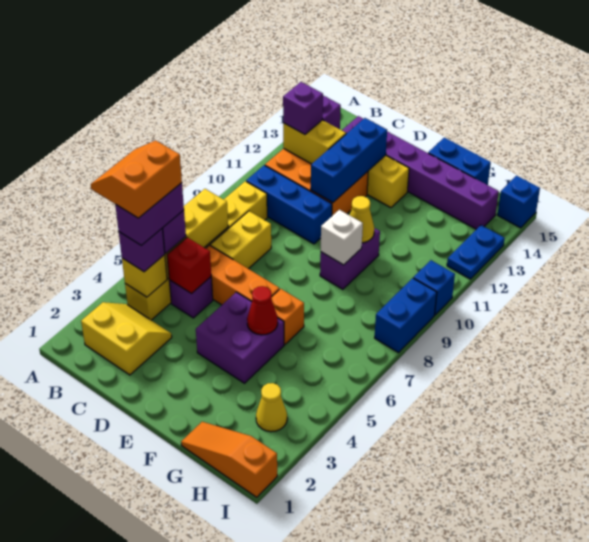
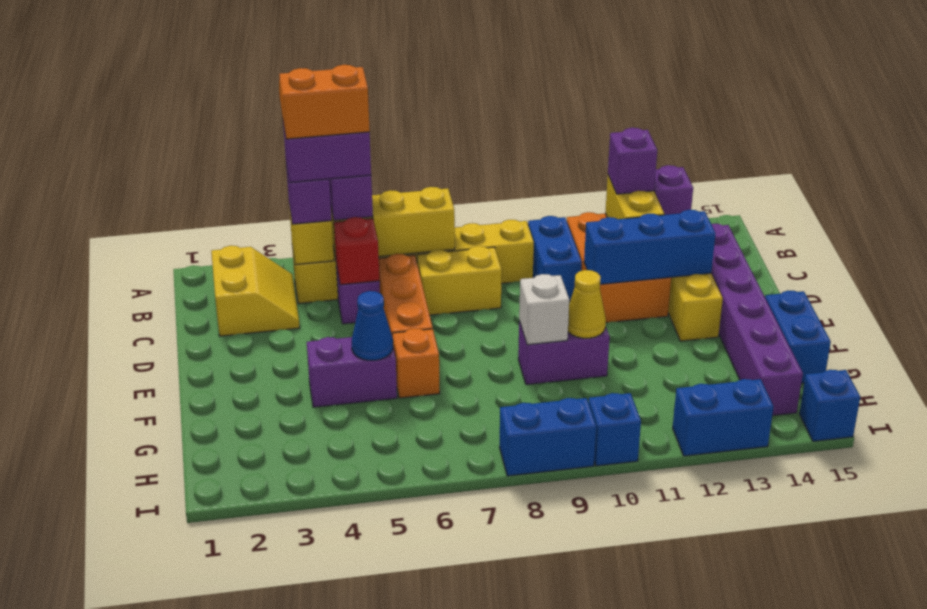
blue 1x3 brick [246,165,332,244] -> blue 1x2 brick [528,216,582,301]
purple 2x2 brick [196,292,284,383] -> purple 1x2 brick [307,337,397,407]
red 1x1 cone [247,286,278,335] -> blue 1x1 cone [352,291,393,360]
orange 1x3 slope [181,422,277,497] -> none
yellow 1x1 cone [256,383,287,432] -> none
blue 1x2 plate [447,225,505,279] -> blue 1x2 brick [673,379,774,456]

